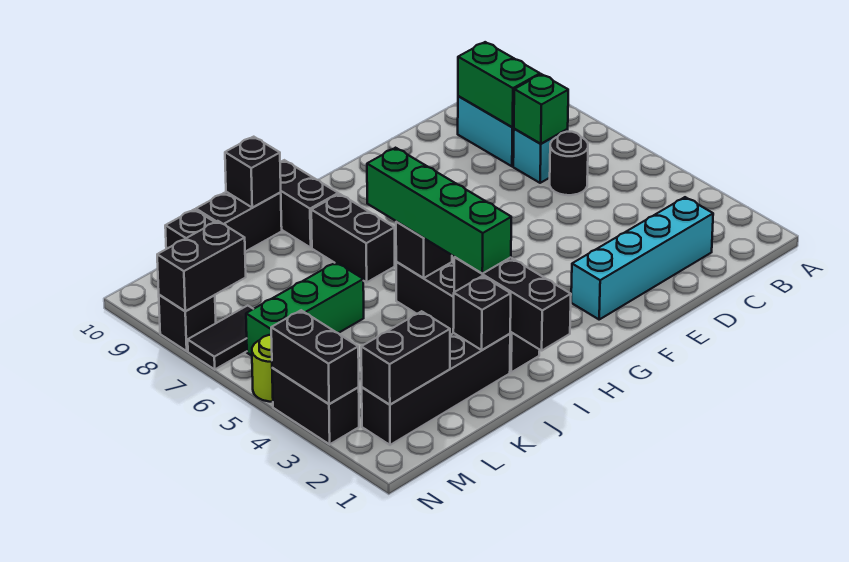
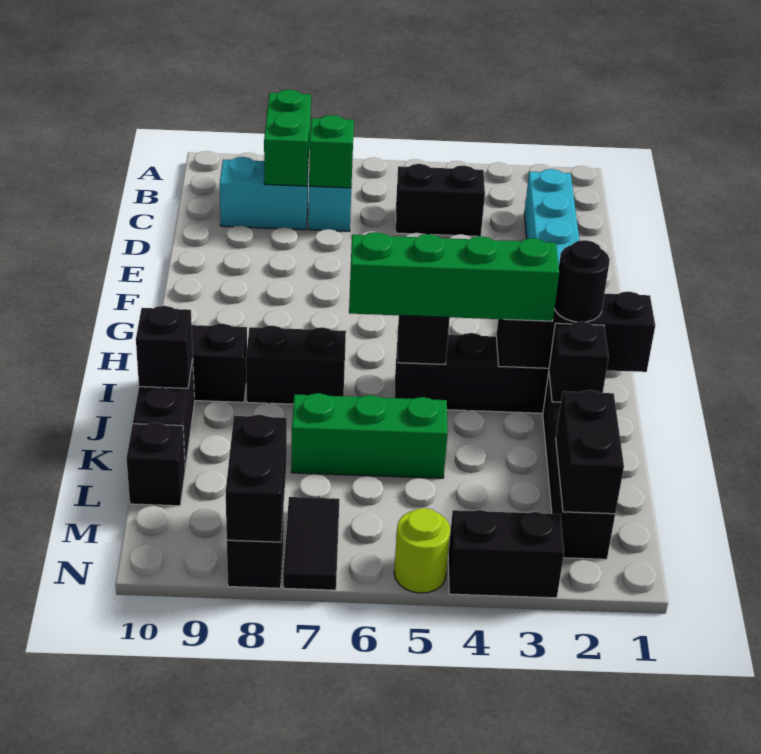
black 1x1 round brick [550,132,588,195] -> black 1x1 round brick moved to [554,240,610,322]
green 1x2 brick [458,42,540,127] -> green 1x2 brick turned to [264,89,311,186]
green 1x3 brick [246,262,364,356] -> green 1x3 brick turned to [291,393,448,478]
black 1x2 brick [271,310,359,404] -> black 1x2 brick moved to [396,164,485,236]

